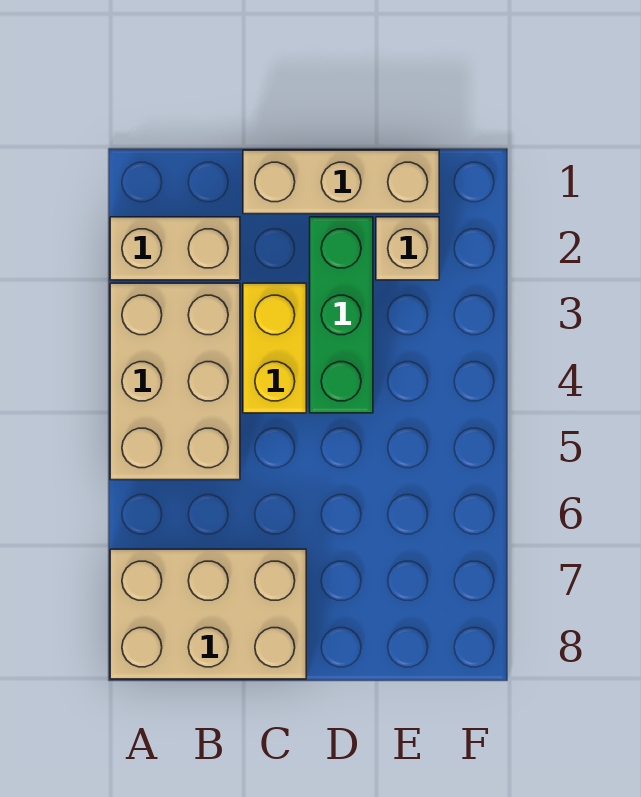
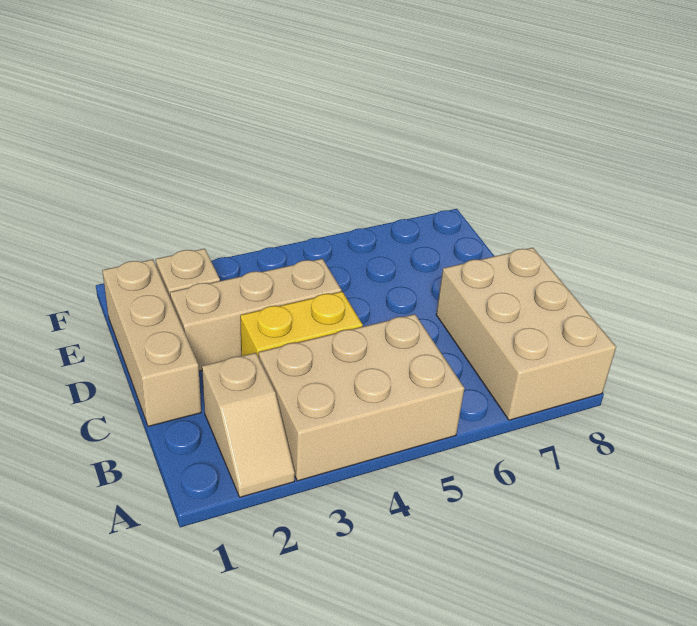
tan 1x2 brick [110,217,240,280] -> tan 1x2 slope [202,353,295,497]
green 1x3 brick [310,217,373,413] -> tan 1x3 brick [170,259,341,371]

